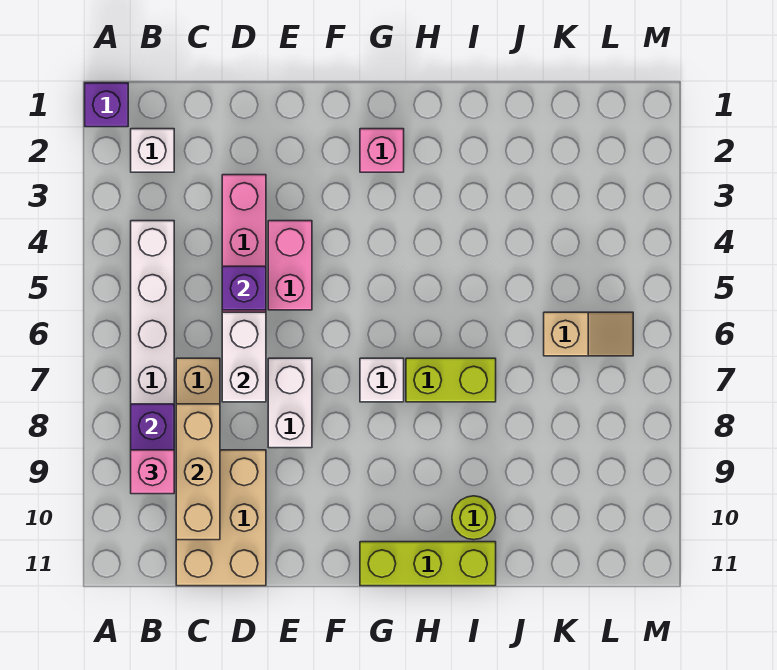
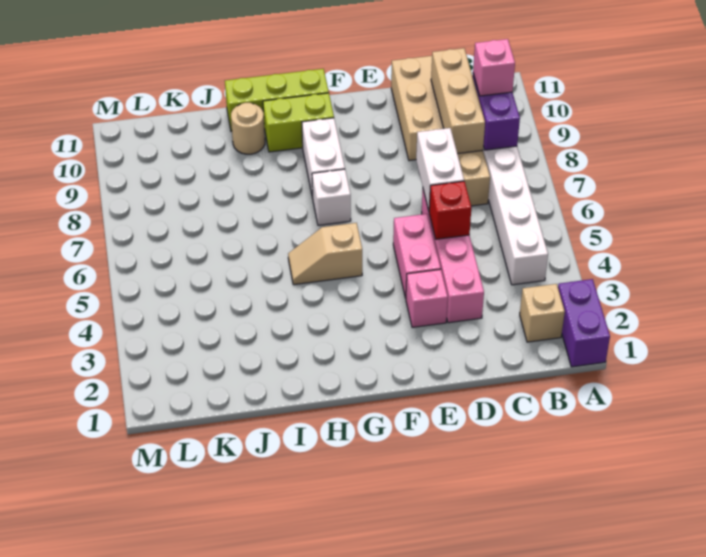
purple 1x1 brick [85,83,128,127] -> purple 1x2 brick [558,279,610,367]
white 1x1 brick [131,129,174,172] -> tan 1x1 brick [520,284,565,342]
purple 1x1 brick [222,266,266,310] -> red 1x1 brick [429,181,471,239]
white 1x2 brick [268,358,312,448] -> white 1x2 brick moved to [302,118,345,198]
pink 1x1 brick [360,129,404,172] -> pink 1x1 brick moved to [406,269,448,327]
lime 1x2 brick [406,358,496,402] -> lime 1x2 brick moved to [263,93,334,152]
lime 1x1 round brick [452,496,495,540] -> tan 1x1 round brick [231,103,265,154]
tan 1x2 slope [544,312,633,356] -> tan 1x2 slope moved to [288,223,362,285]

